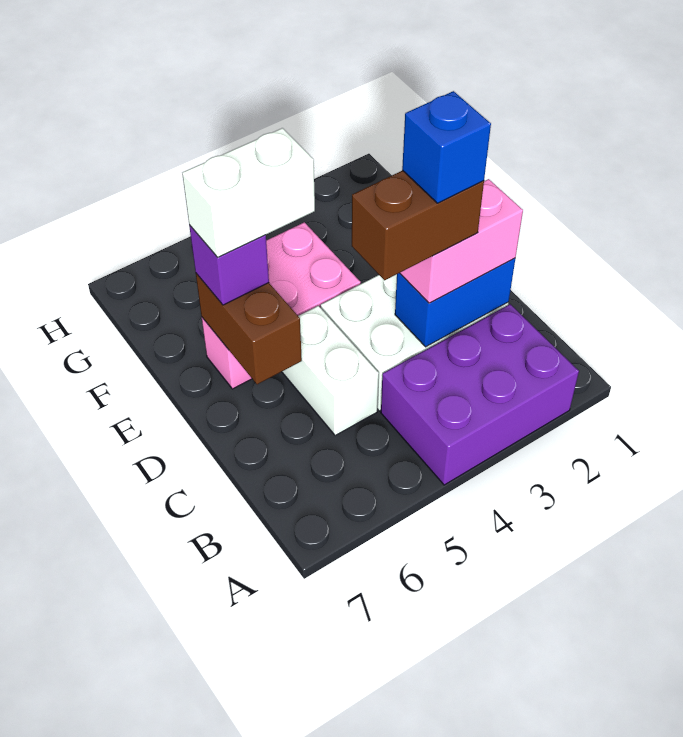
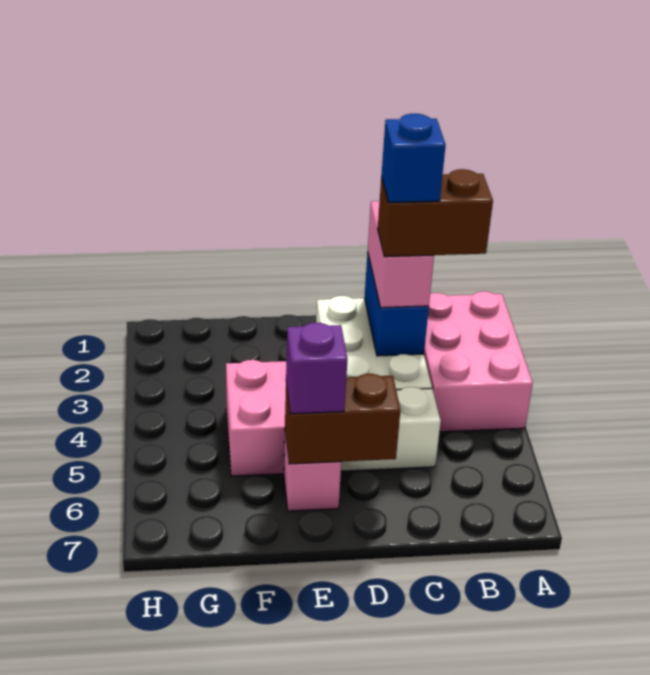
purple 2x3 brick [381,304,579,485] -> pink 2x3 brick [424,291,533,432]
brown 1x2 brick [352,170,484,280] -> brown 1x2 brick turned to [378,169,493,257]
white 1x2 brick [182,128,315,257] -> none

